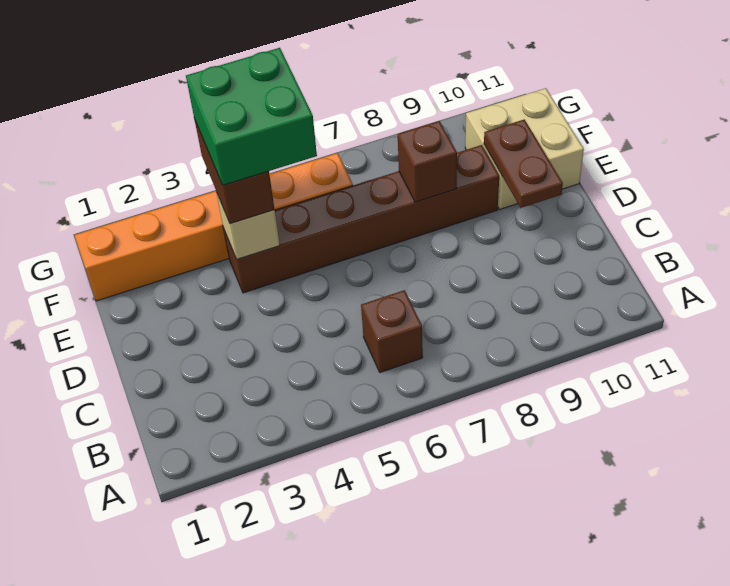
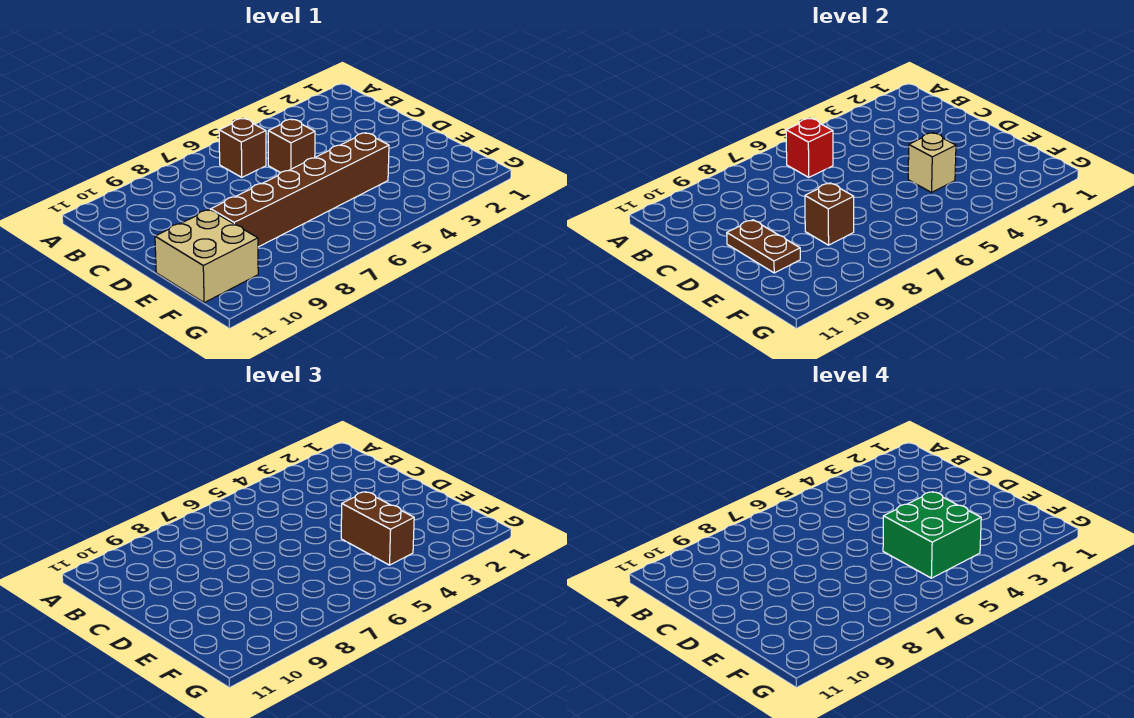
none -> red 1x1 brick [786,119,833,177]
none -> brown 1x1 brick [268,119,315,173]
orange 1x6 brick [75,153,353,301] -> none

